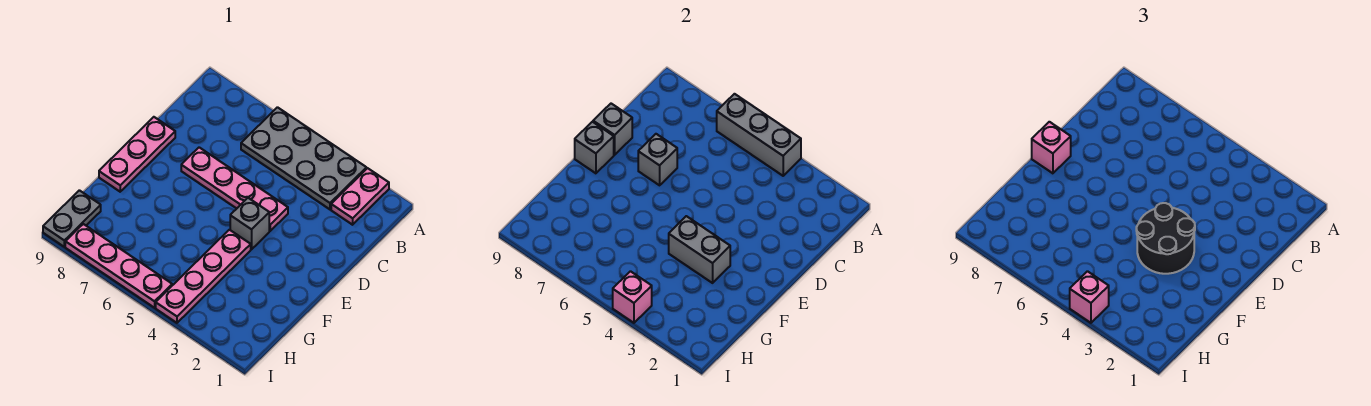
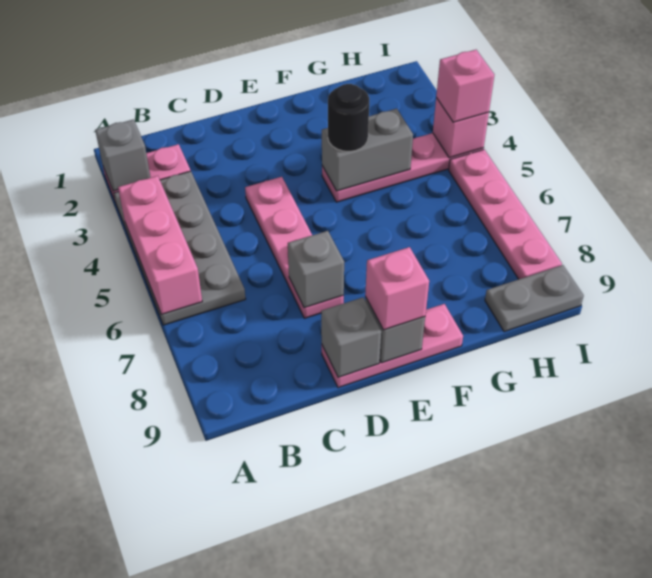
grey 1x3 brick [717,94,801,176] -> pink 1x3 brick [118,176,202,315]
black 2x2 round brick [1136,203,1195,274] -> black 1x1 round brick [328,84,369,151]
grey 1x1 brick [230,198,269,249] -> grey 1x1 brick moved to [95,119,151,191]
grey 1x2 brick [669,216,730,283] -> grey 1x2 brick turned to [322,109,413,191]

